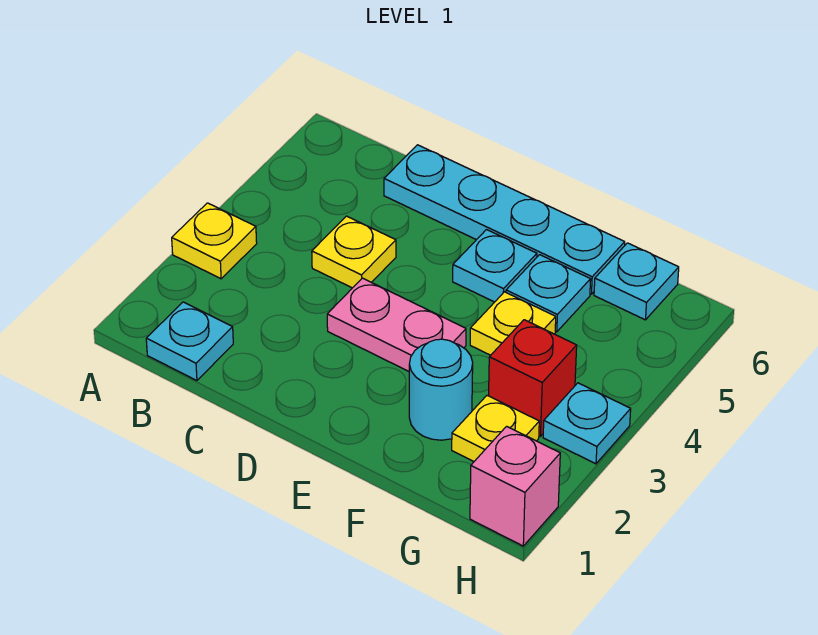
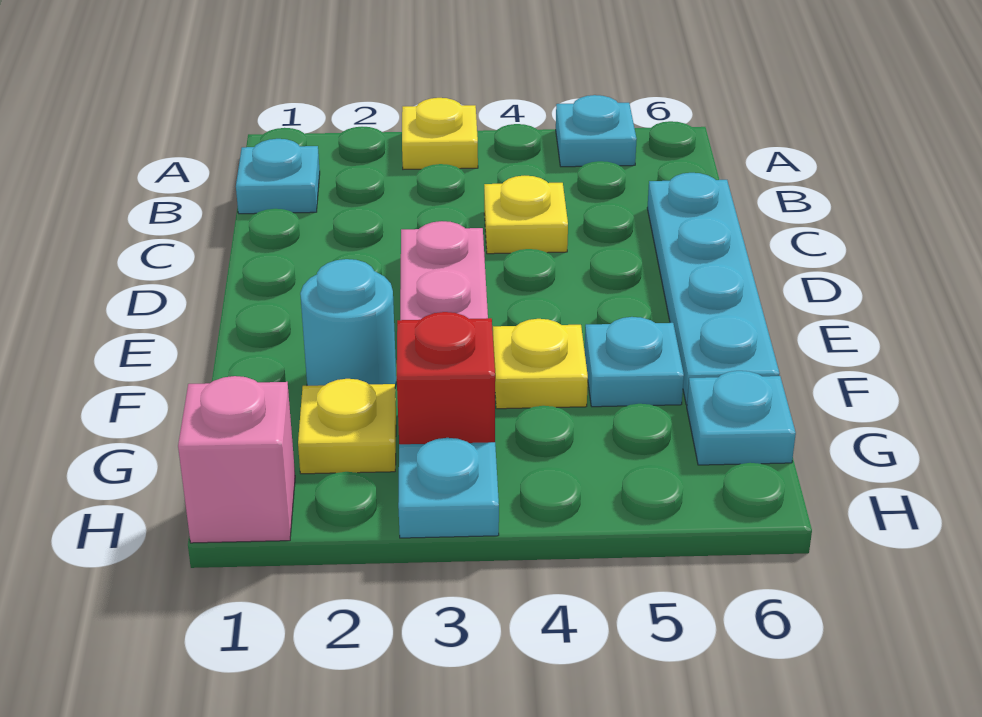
cyan 1x1 plate [453,230,537,302] -> cyan 1x1 plate moved to [556,95,637,167]

